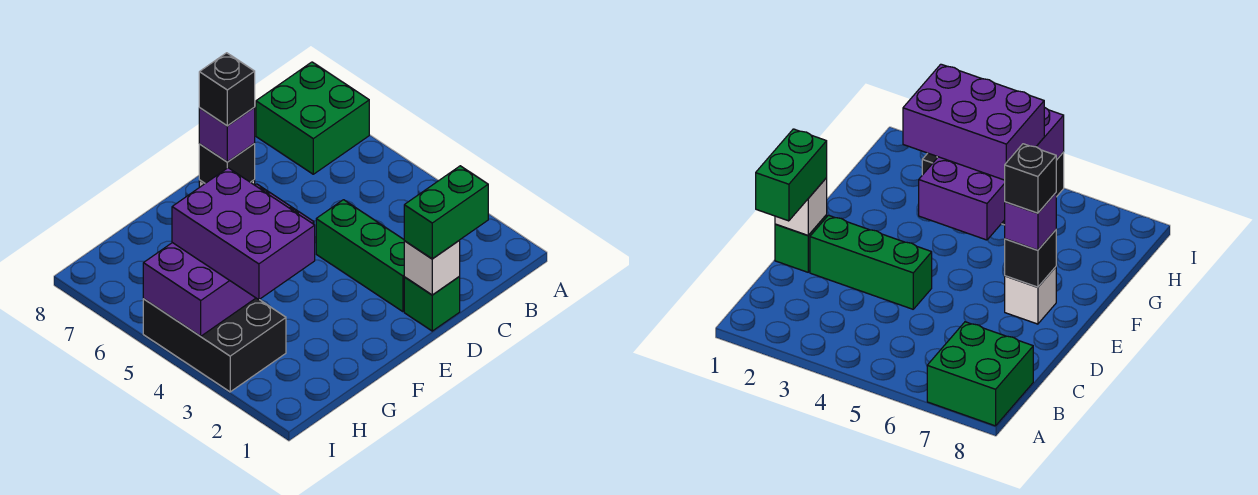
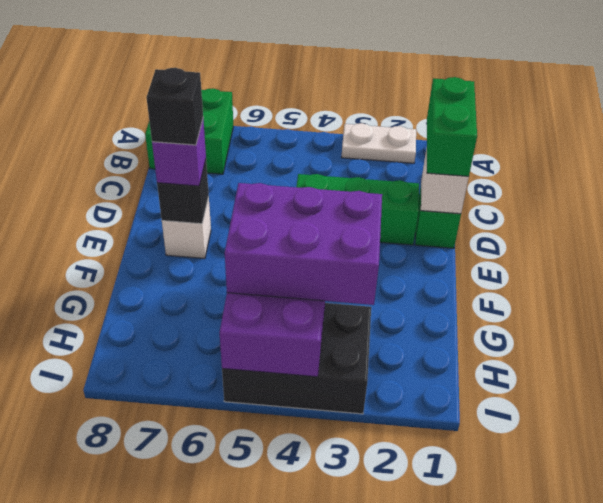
none -> white 1x2 plate [341,123,416,163]

